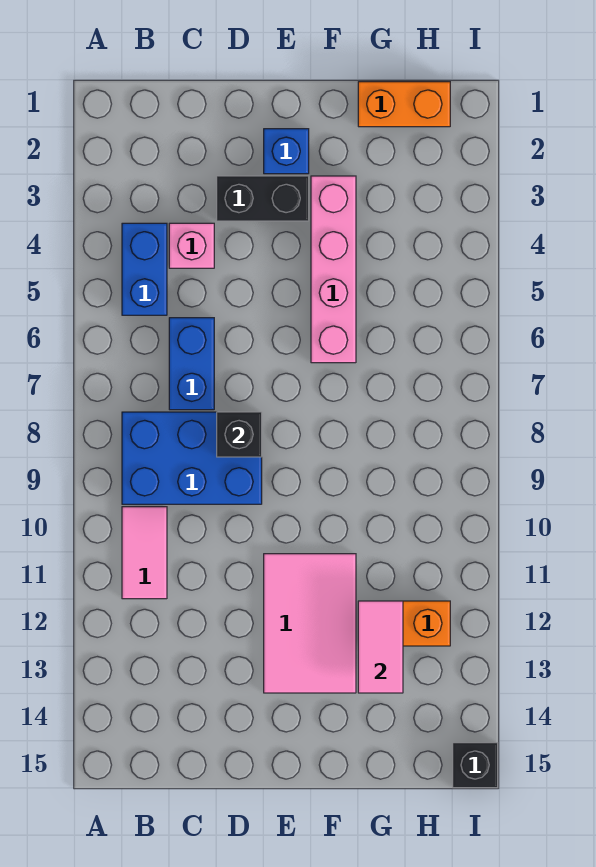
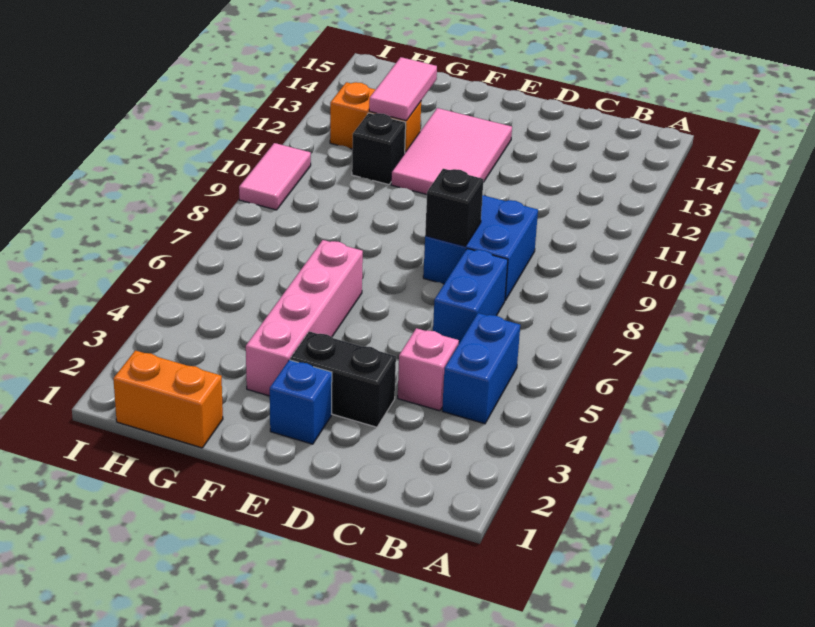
blue 2x3 brick [122,412,262,504] -> blue 2x2 brick [423,195,538,300]
pink 1x2 tile [122,507,167,599] -> pink 1x2 tile moved to [239,143,311,210]
black 1x1 brick [453,743,498,788] -> black 1x1 brick moved to [352,113,406,185]

